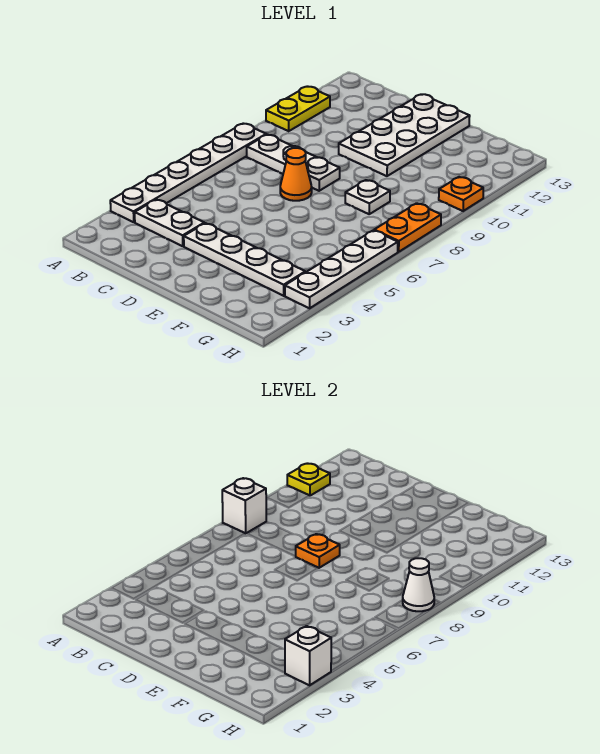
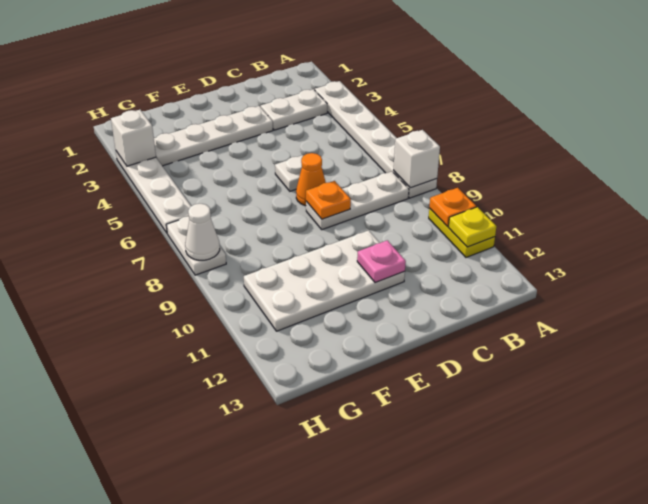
white 2x4 plate [339,94,470,176] -> white 2x4 plate turned to [244,230,405,331]
none -> pink 1x1 plate [357,240,406,283]
white 1x1 plate [345,180,390,214] -> white 1x1 plate moved to [275,155,303,191]
orange 1x2 plate [374,203,441,252] -> white 1x2 plate [166,216,226,275]
orange 1x1 plate [439,177,483,211] -> orange 1x1 plate moved to [429,188,476,226]

